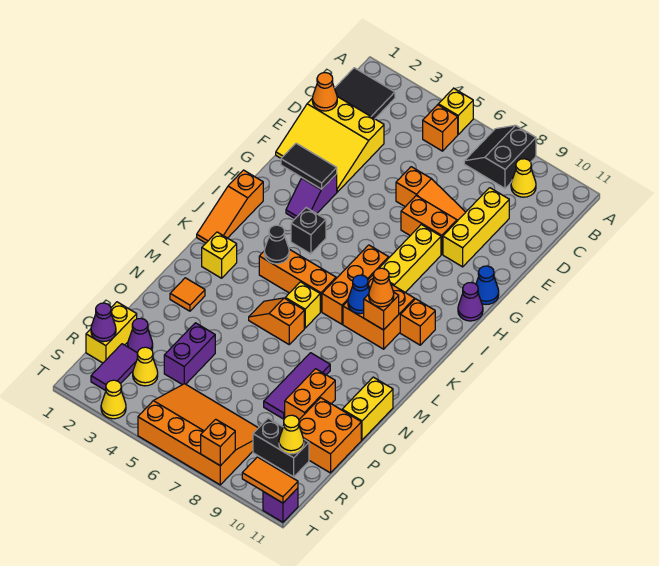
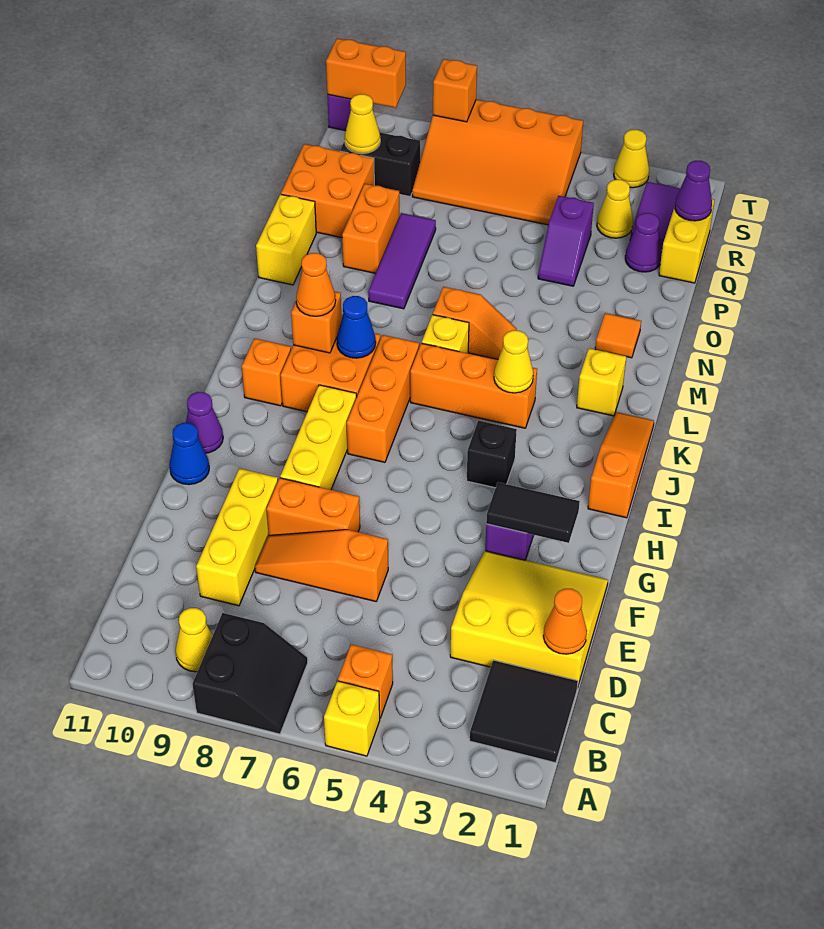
black 1x1 cone [264,225,289,264] -> yellow 1x1 cone [494,330,533,393]
purple 1x2 brick [164,323,215,385] -> purple 1x2 slope [538,196,594,286]
orange 1x2 tile [242,457,298,503] -> orange 1x2 brick [326,39,406,108]

